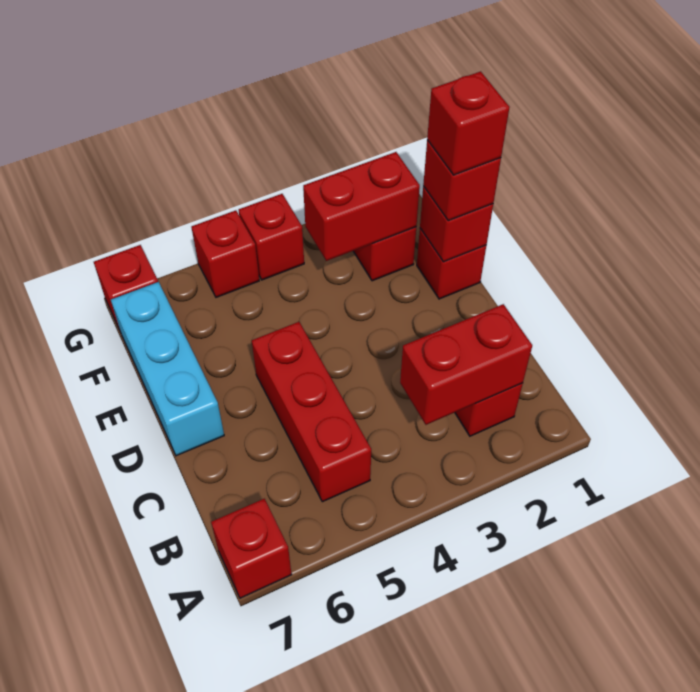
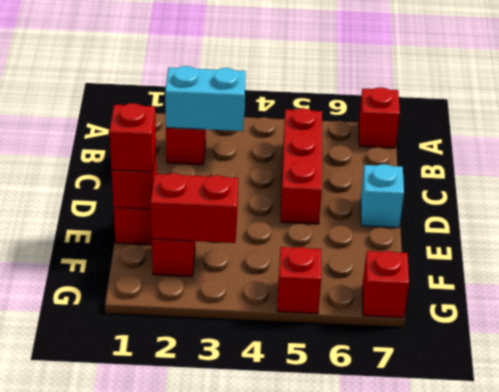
red 1x2 brick [400,304,532,425] -> cyan 1x2 brick [165,66,246,131]
cyan 1x3 brick [111,282,224,456] -> cyan 1x1 brick [361,164,404,228]
red 1x1 brick [427,71,510,175] -> none
red 1x1 brick [239,194,304,280] -> none

